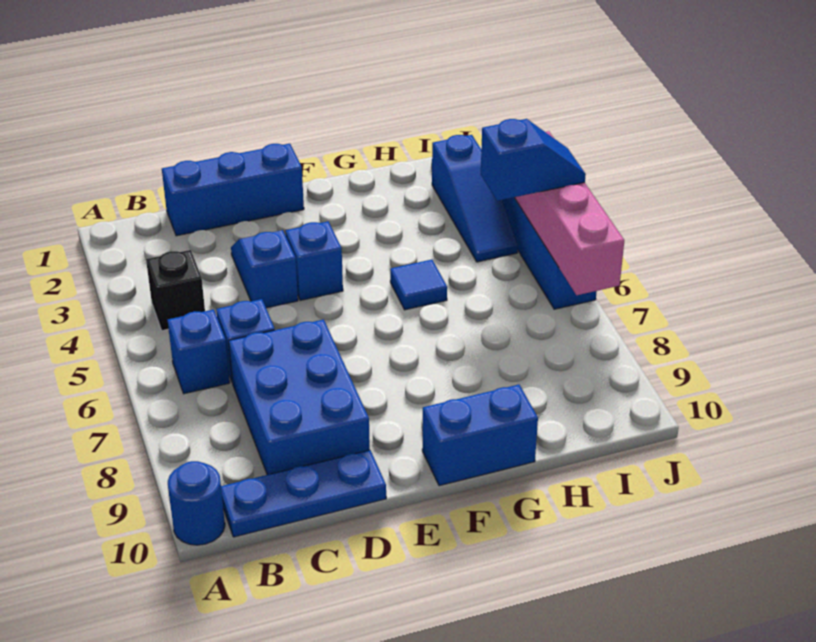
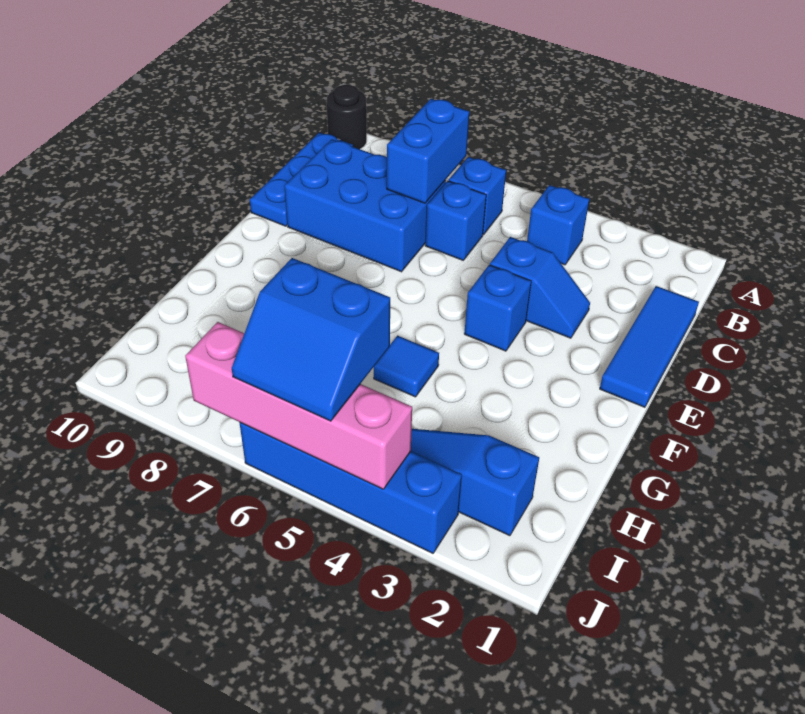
blue 1x1 round brick [168,461,225,545] -> black 1x1 round brick [327,85,367,149]
black 1x1 brick [146,250,205,331] -> blue 1x1 brick [527,185,589,265]
blue 1x3 brick [162,144,304,236] -> blue 1x3 tile [600,286,699,407]
blue 1x2 brick [422,385,538,486] -> blue 1x2 brick moved to [387,99,469,203]
blue 1x2 slope [481,119,586,201] -> blue 2x2 slope [232,258,390,421]

